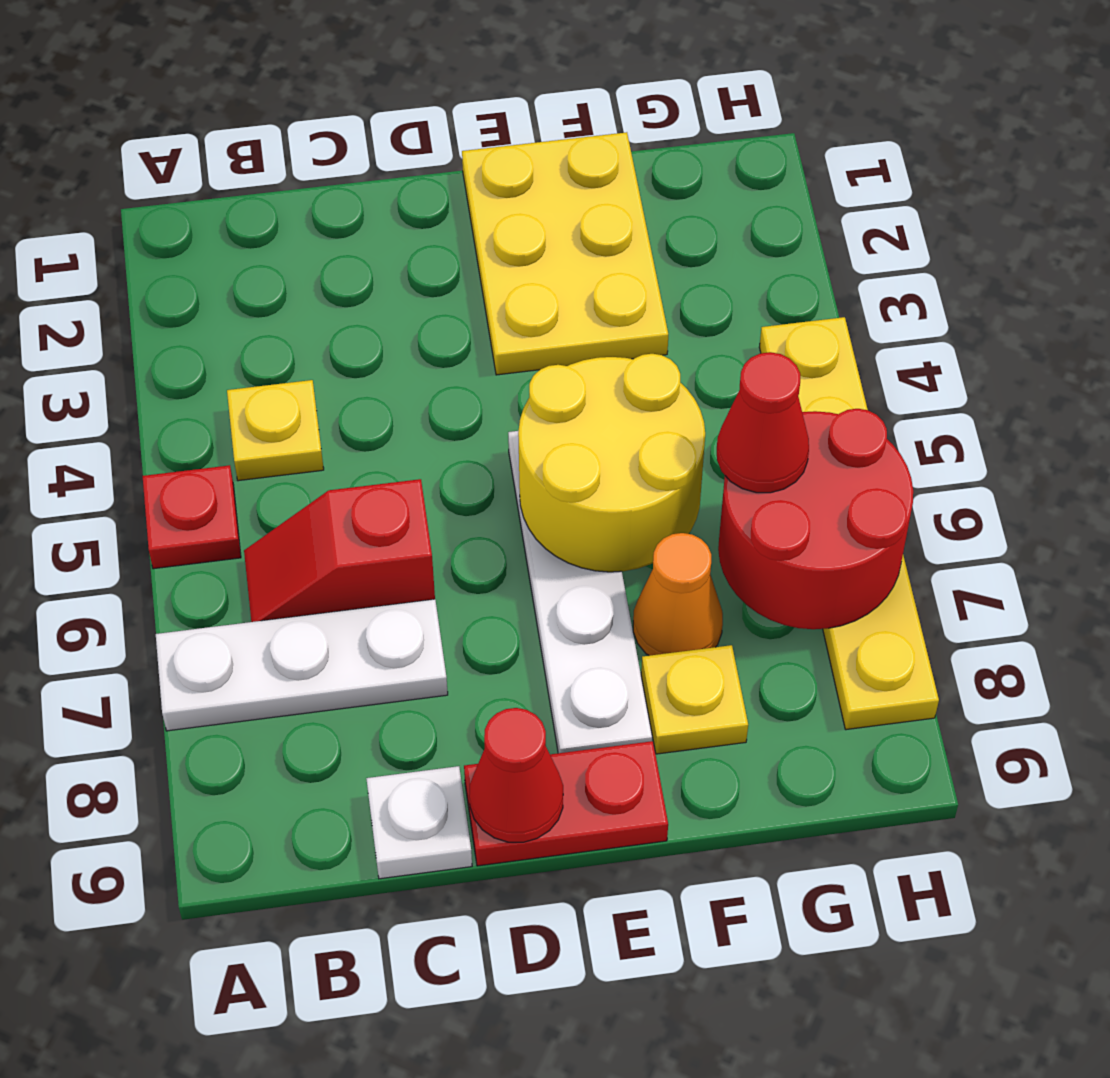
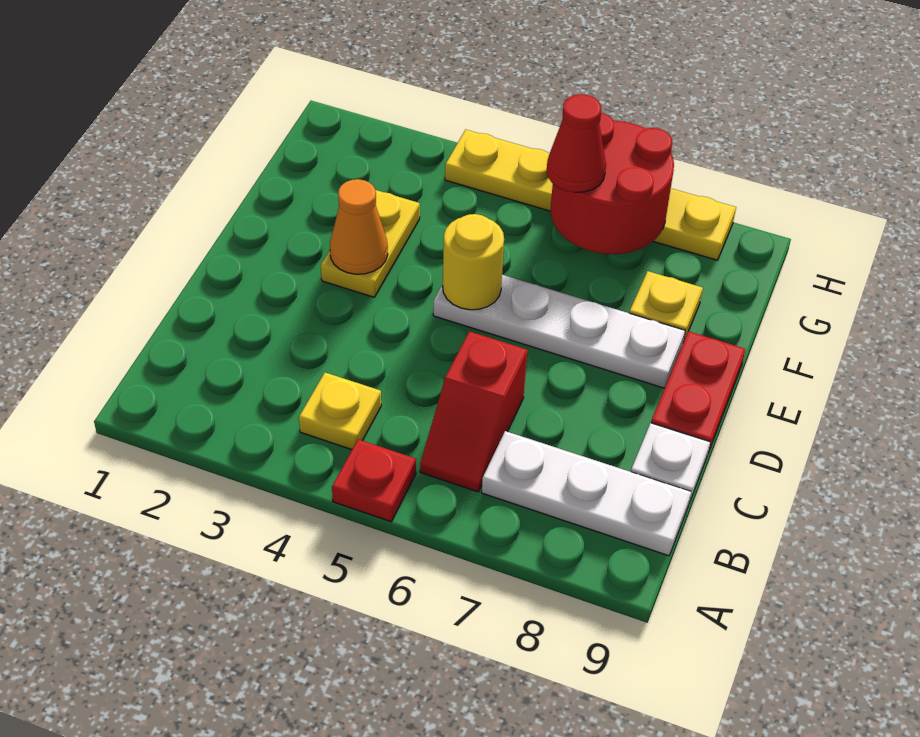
white 1x3 plate [156,599,448,731] -> white 1x3 plate turned to [482,431,691,556]
red 1x1 cone [469,708,563,842] -> none
yellow 2x3 plate [462,132,668,375] -> yellow 1x2 plate [321,190,420,297]
yellow 2x2 round brick [518,354,705,572] -> yellow 1x1 round brick [443,214,504,310]
orange 1x1 cone [633,533,723,656] -> orange 1x1 cone moved to [330,179,388,274]

